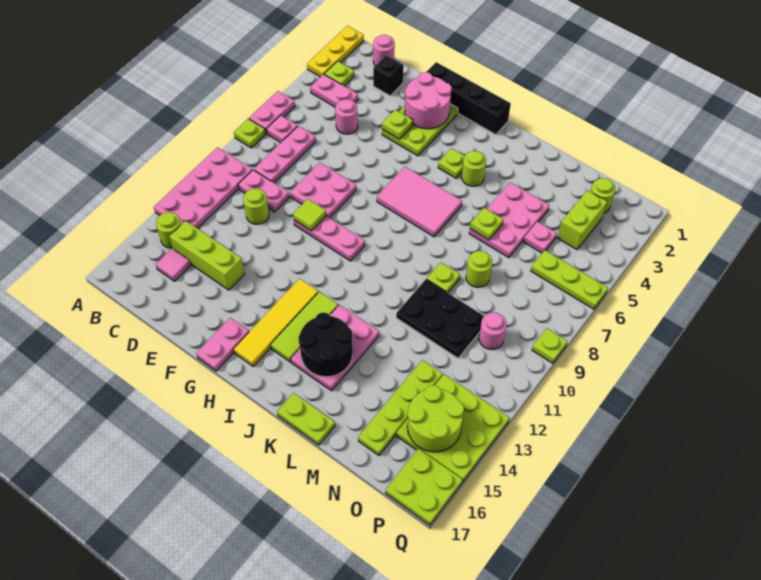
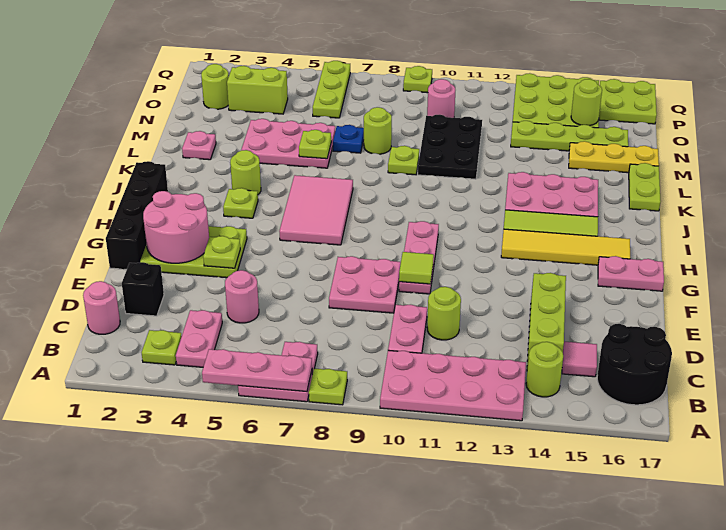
yellow 1x3 plate [307,26,364,77] -> yellow 1x3 plate moved to [569,141,659,173]
pink 1x3 plate [254,126,316,183] -> pink 1x3 plate moved to [202,349,312,392]
black 2x2 round brick [298,312,353,377] -> black 2x2 round brick moved to [597,324,672,405]
none -> blue 1x1 plate [333,125,364,153]
pink 1x1 plate [524,222,557,253] -> pink 1x1 plate moved to [182,131,216,160]
lime 2x2 round brick [407,385,464,452] -> lime 1x1 round brick [571,79,602,126]

